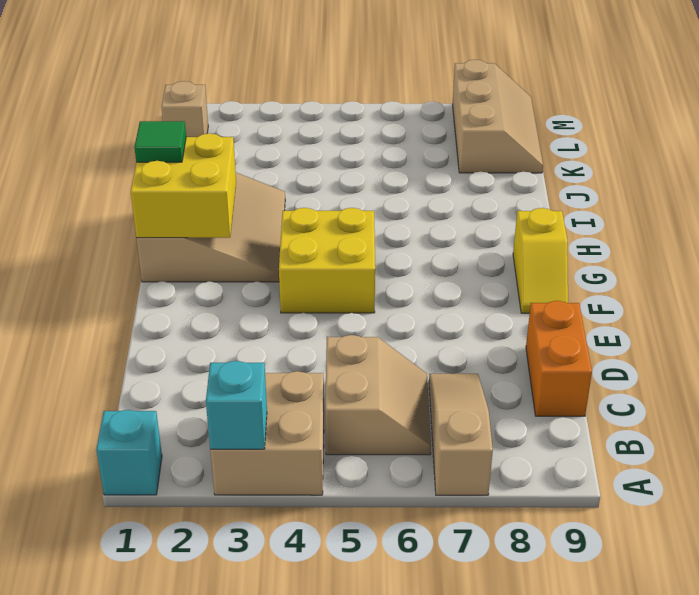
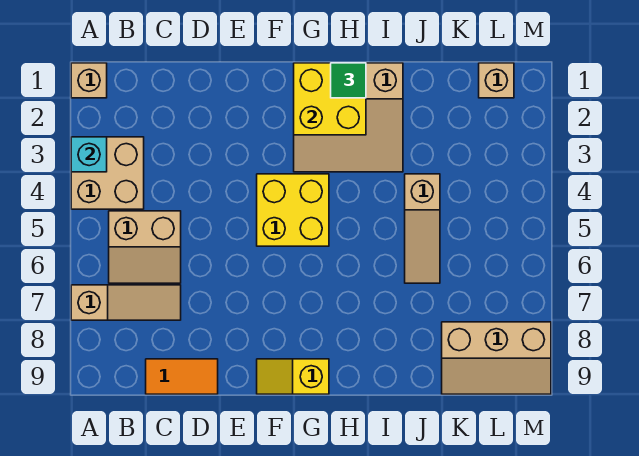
cyan 1x1 brick [96,410,162,495] -> tan 1x1 brick [71,63,107,98]
orange 1x2 brick [526,301,592,416] -> orange 1x2 tile [146,359,218,394]
none -> tan 1x3 slope [405,174,440,283]

